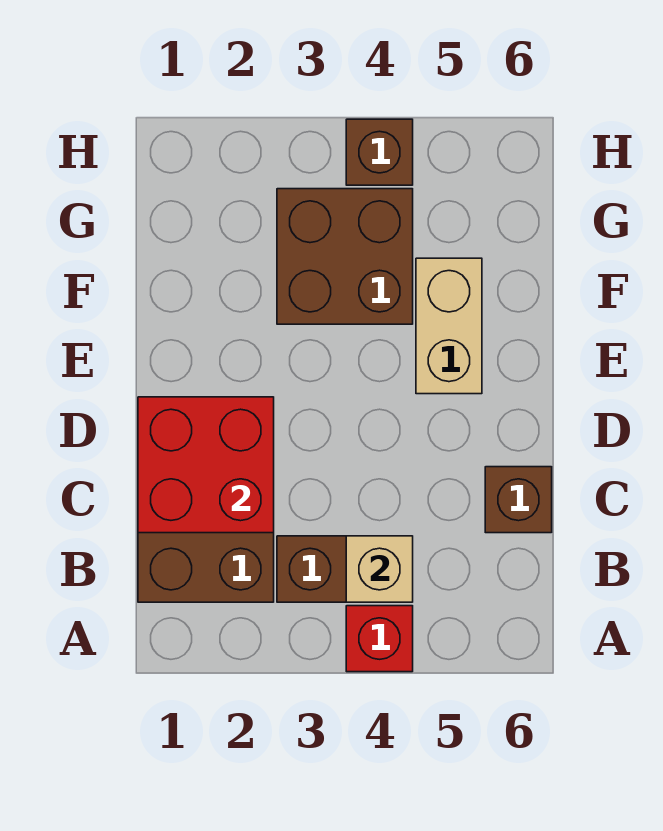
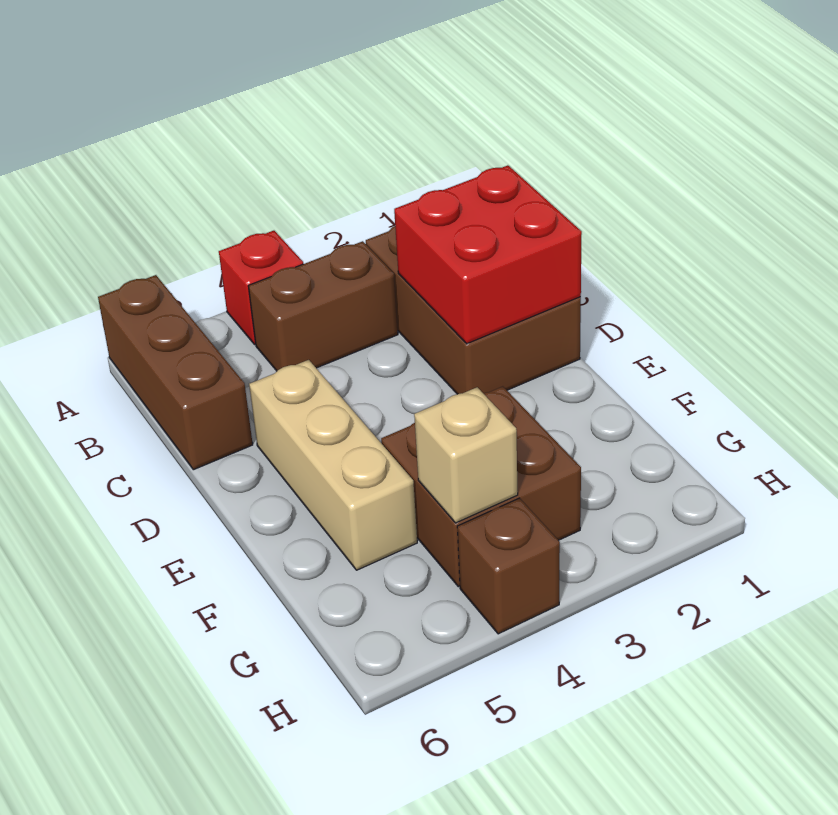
tan 1x1 brick [346,536,413,602] -> tan 1x1 brick moved to [414,387,518,523]
brown 1x1 brick [485,467,552,533] -> brown 1x3 brick [98,275,253,470]
tan 1x2 brick [416,258,482,394] -> tan 1x3 brick [249,360,417,570]

